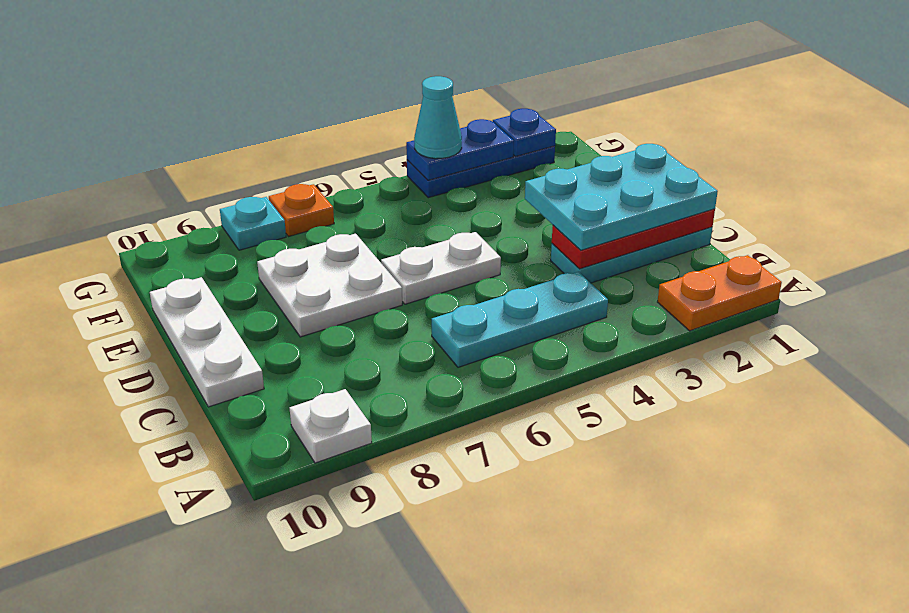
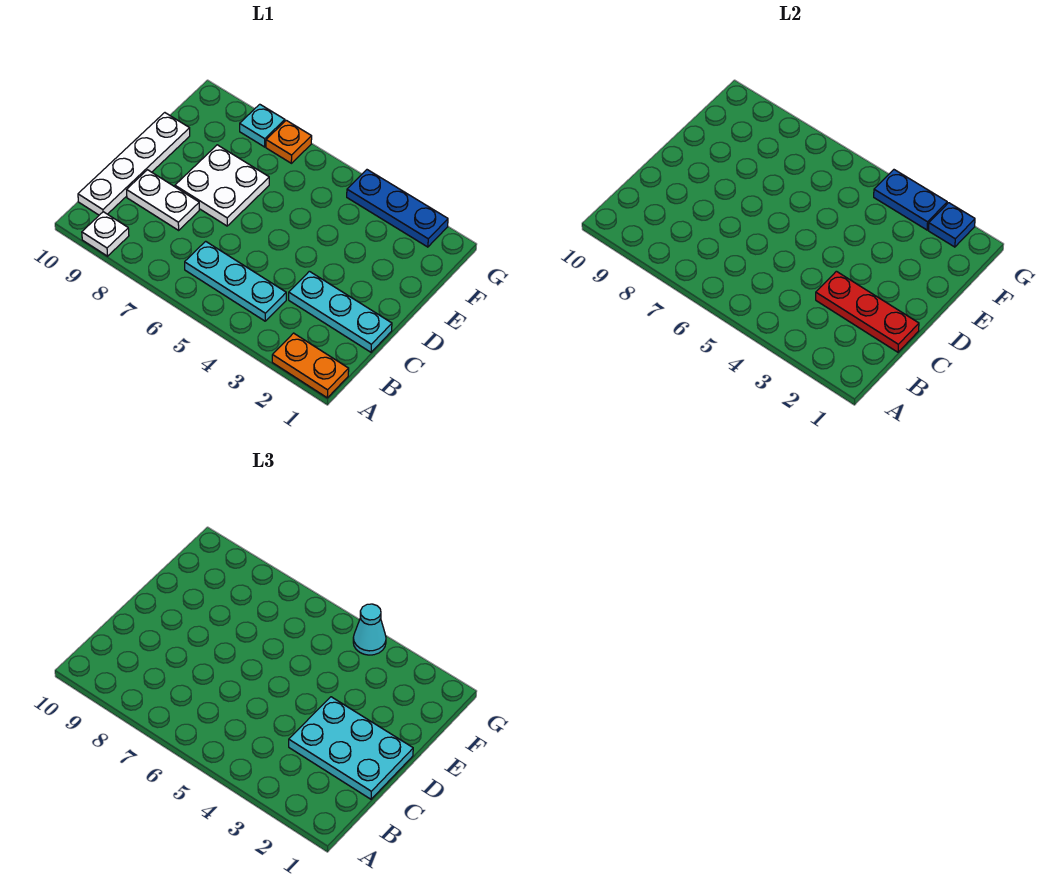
white 1x3 plate [150,277,264,407] -> white 1x4 plate [78,113,190,215]
white 1x2 plate [381,232,501,304] -> white 1x2 plate moved to [127,170,199,230]

